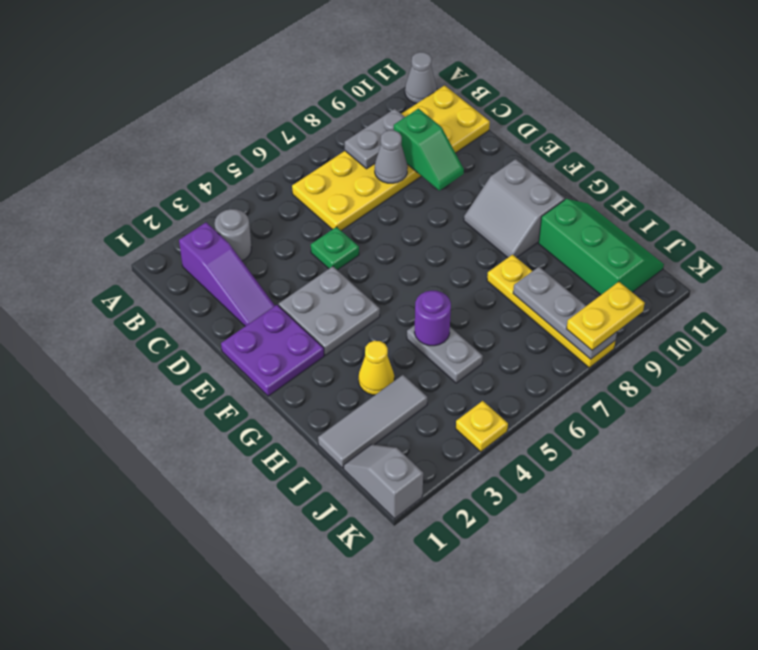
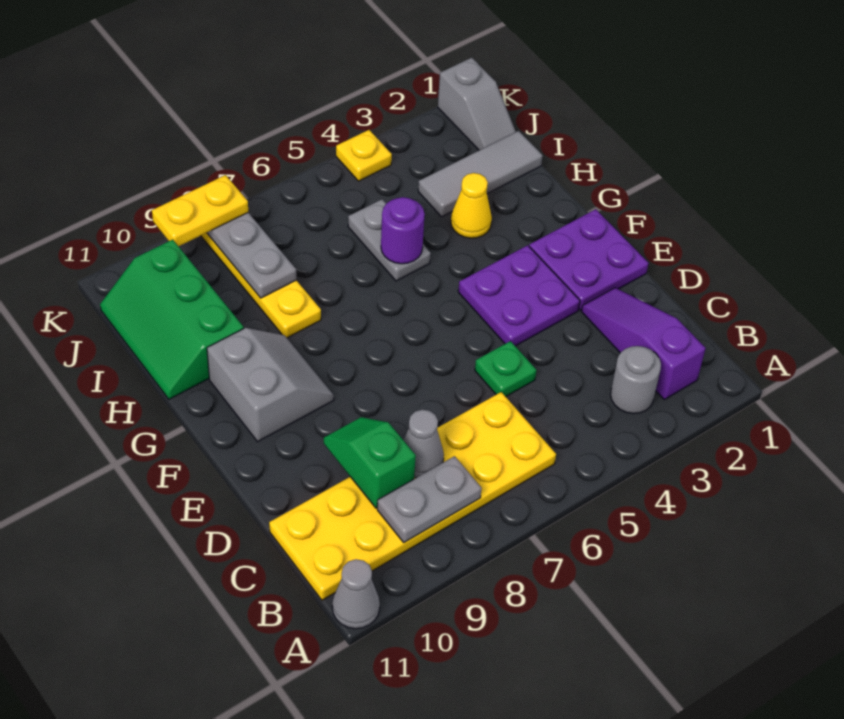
grey 2x2 plate [279,266,380,355] -> purple 2x2 plate [458,245,580,346]

